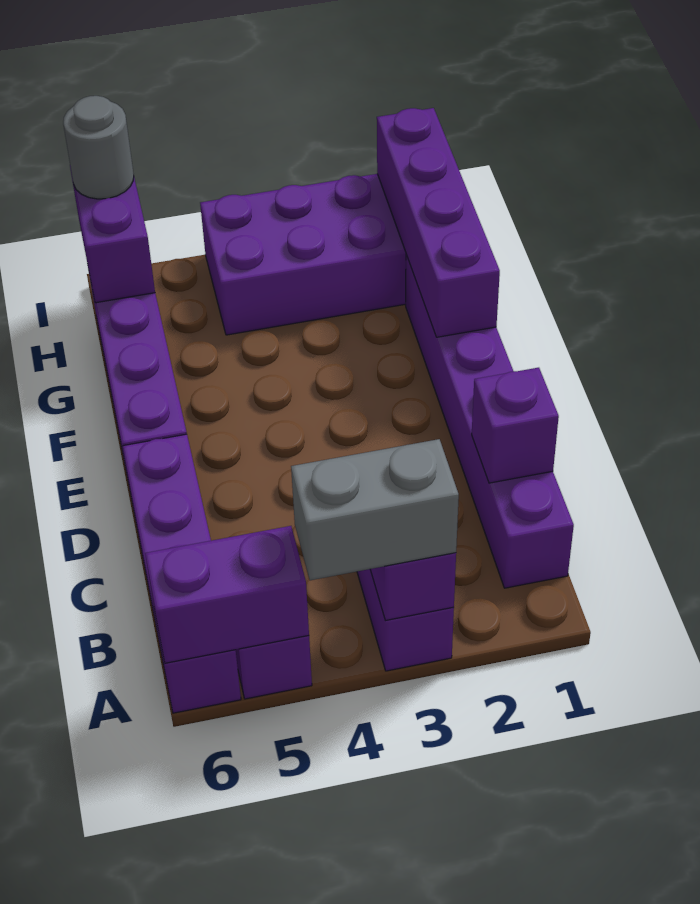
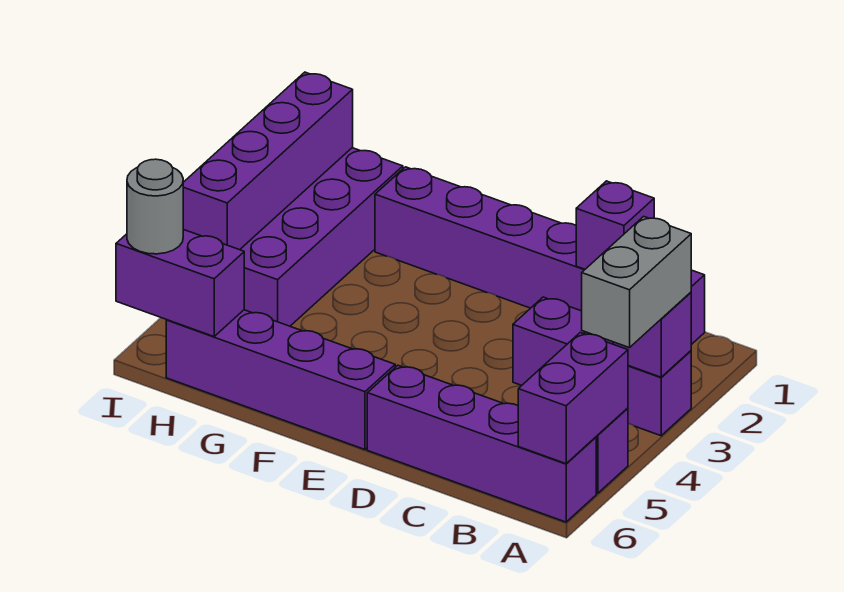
purple 1x4 brick [377,108,500,337] -> purple 1x4 brick turned to [183,72,353,250]

